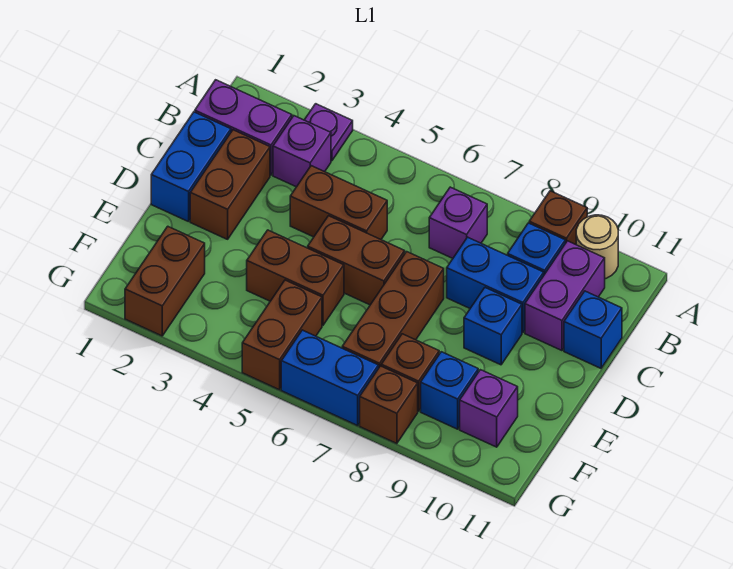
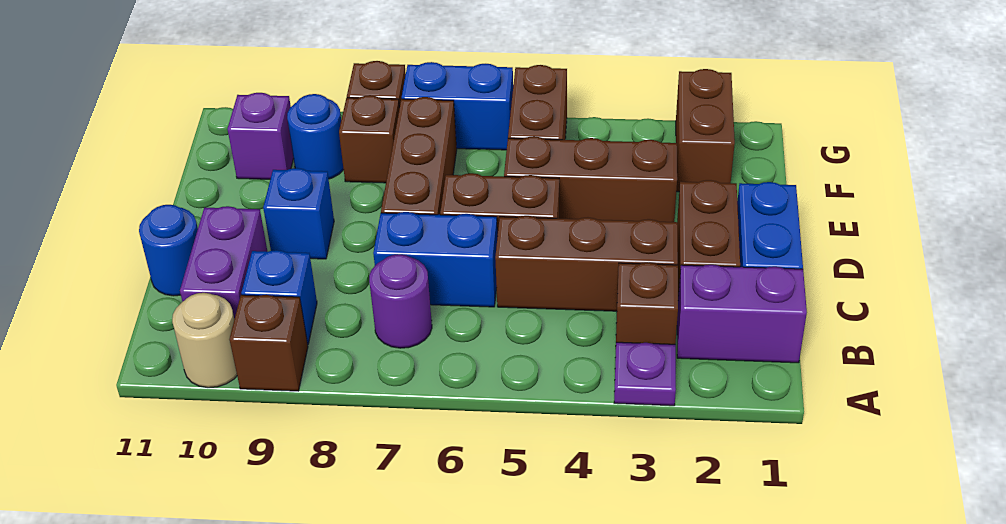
purple 1x1 brick [273,116,331,187] -> brown 1x1 brick [616,262,678,344]
purple 1x1 brick [429,187,487,258] -> purple 1x1 round brick [369,254,432,348]
brown 1x2 brick [290,166,387,239] -> brown 1x3 brick [495,216,678,311]
blue 1x2 brick [447,237,544,333] -> blue 1x2 brick moved to [373,212,498,307]
blue 1x1 brick [564,291,622,368] -> blue 1x1 round brick [139,205,198,296]
brown 1x2 brick [247,230,344,325] -> brown 1x3 brick [504,136,677,222]
blue 1x1 brick [421,352,478,429] -> blue 1x1 round brick [287,94,344,179]

